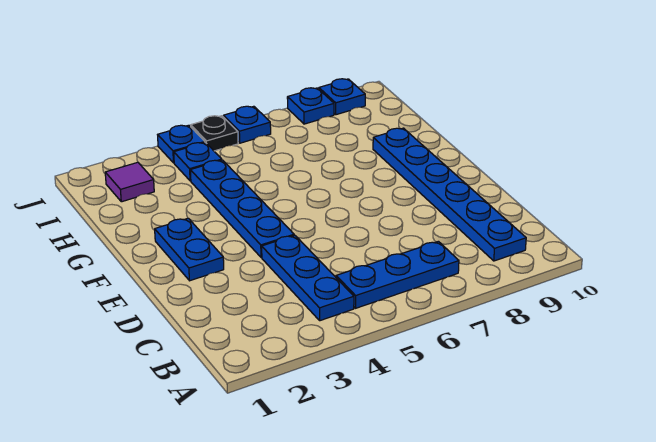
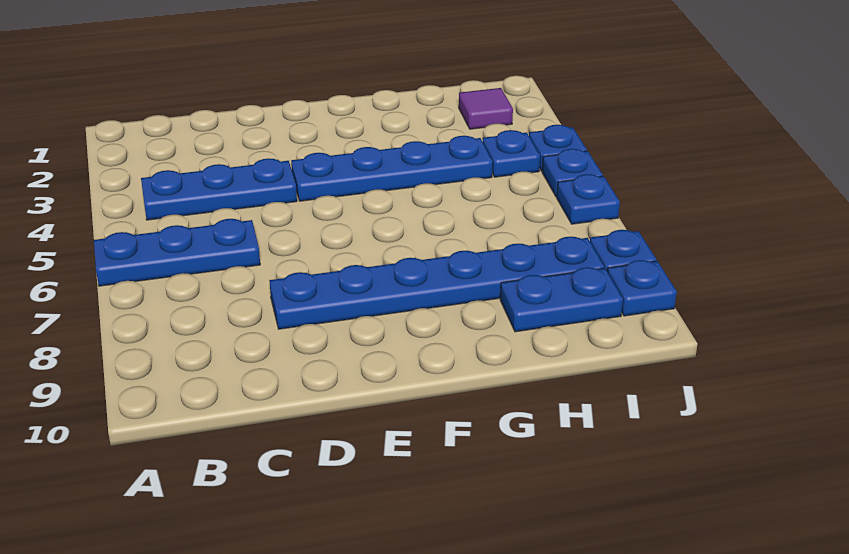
blue 1x3 plate [336,241,459,308] -> blue 1x3 plate turned to [94,219,260,286]
blue 1x6 plate [373,128,526,261] -> blue 1x6 plate moved to [269,237,604,329]
blue 1x2 plate [155,218,224,281] -> blue 1x2 plate moved to [500,267,623,332]
black 1x1 plate [191,116,238,151] -> blue 1x1 plate [542,149,603,197]

